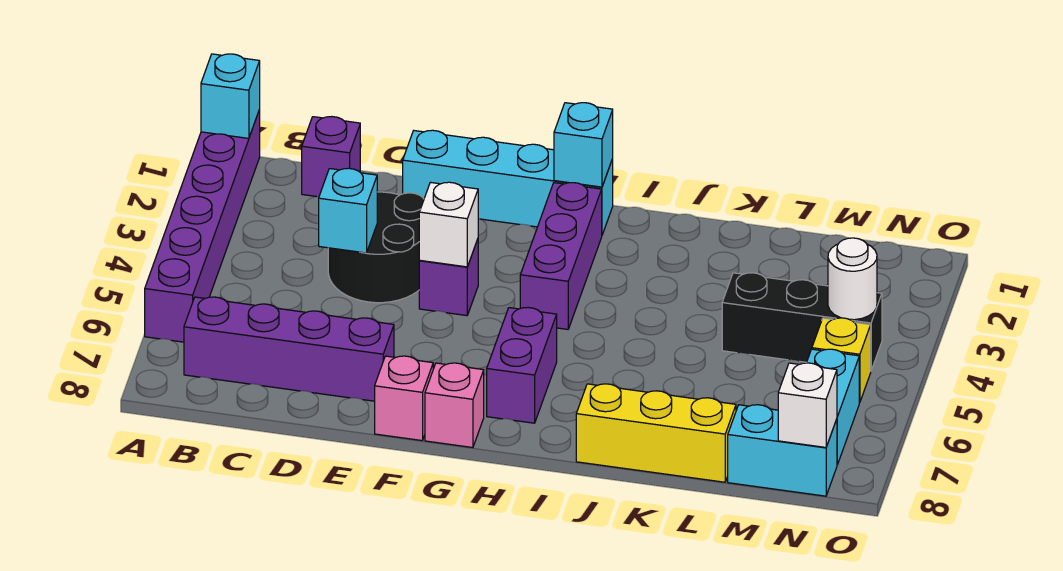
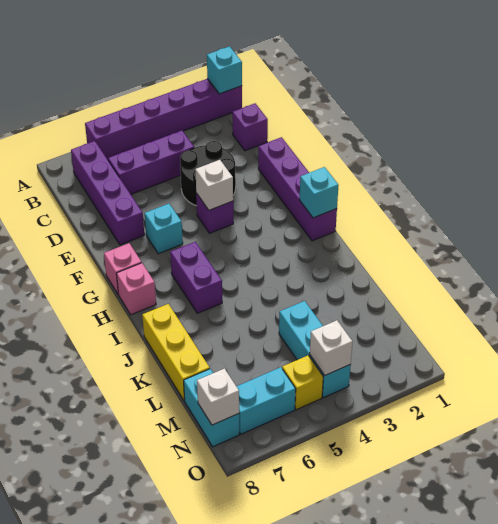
cyan 1x1 brick [319,168,377,253] -> cyan 1x1 brick moved to [145,204,183,254]
cyan 1x4 brick [403,130,613,235] -> purple 1x4 brick [258,137,337,241]
pink 1x1 brick [375,356,434,441] -> pink 1x1 brick moved to [116,263,156,315]
purple 1x3 brick [520,183,602,329] -> purple 1x3 brick moved to [108,131,194,194]
purple 1x2 brick [487,308,557,423] -> purple 1x2 brick turned to [170,242,222,313]
black 1x3 brick [722,273,882,370] -> cyan 1x3 brick [279,301,351,398]
white 1x1 round brick [828,238,877,320] -> white 1x1 brick [310,320,352,375]

